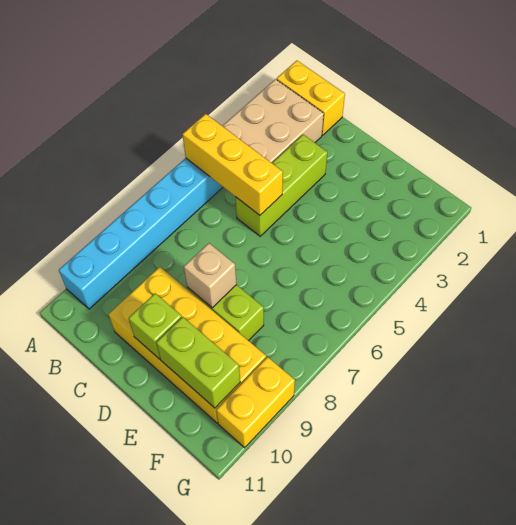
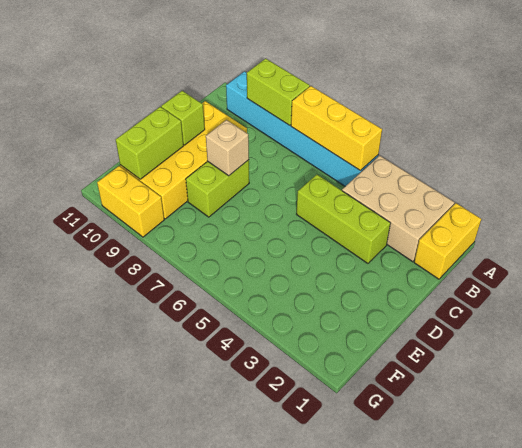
yellow 1x3 brick [182,114,283,215] -> yellow 1x3 brick turned to [291,86,382,171]
none -> lime 1x2 brick [247,58,310,126]

